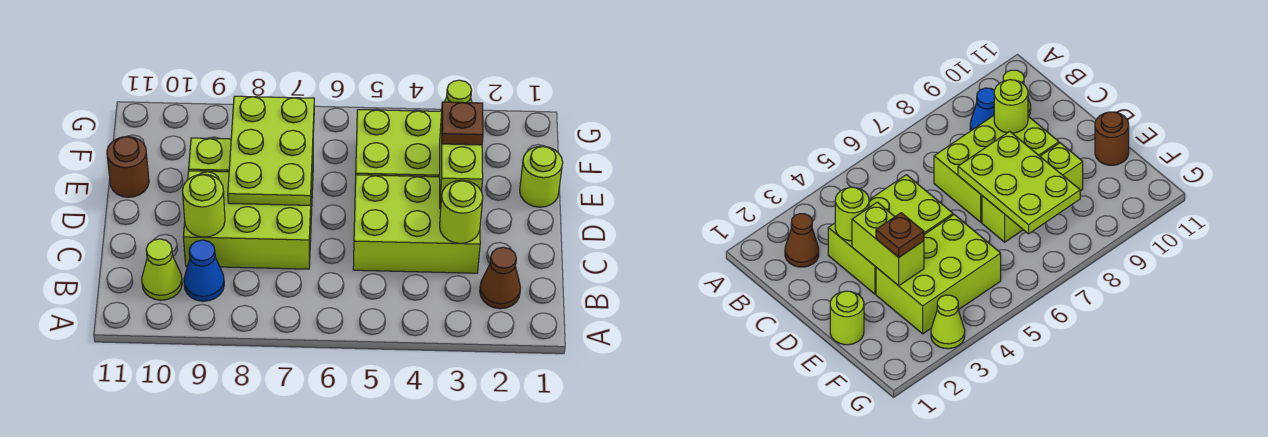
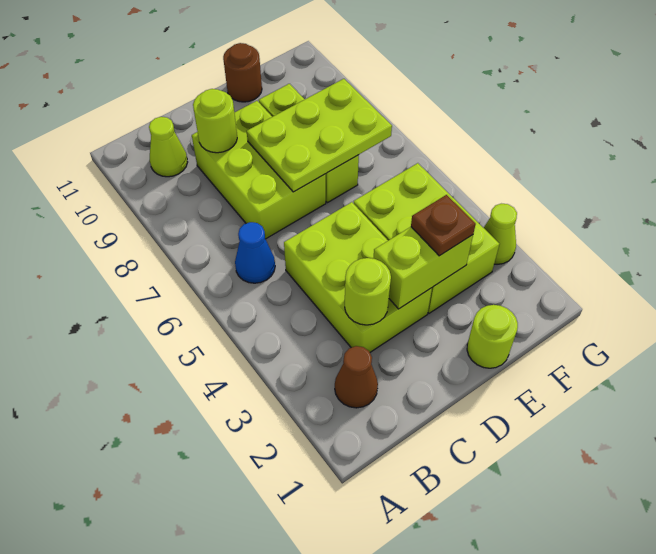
blue 1x1 cone [184,240,224,301] -> blue 1x1 cone moved to [235,222,275,283]

